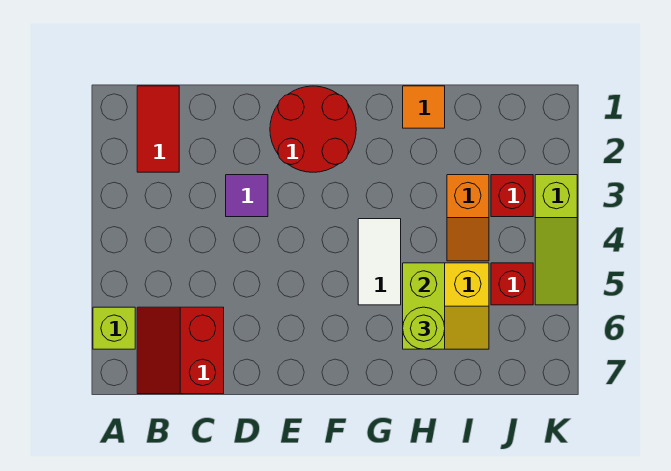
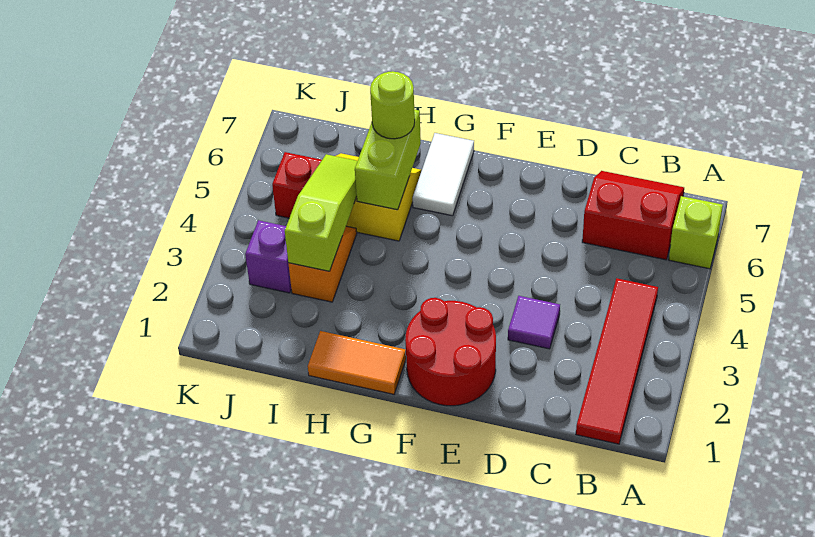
red 1x2 tile [137,86,179,172] -> red 1x4 tile [576,278,658,444]
red 2x2 slope [137,307,224,394] -> red 2x2 slope turned to [582,171,684,260]
white 1x2 tile [358,219,401,305] -> white 1x2 tile moved to [413,133,474,216]
orange 1x1 tile [403,86,445,128] -> orange 1x2 tile [308,331,406,394]
red 1x1 brick [491,175,533,217] -> purple 1x1 brick [245,220,291,293]
lime 1x3 slope [535,175,577,305] -> lime 1x3 slope moved to [285,154,357,271]

